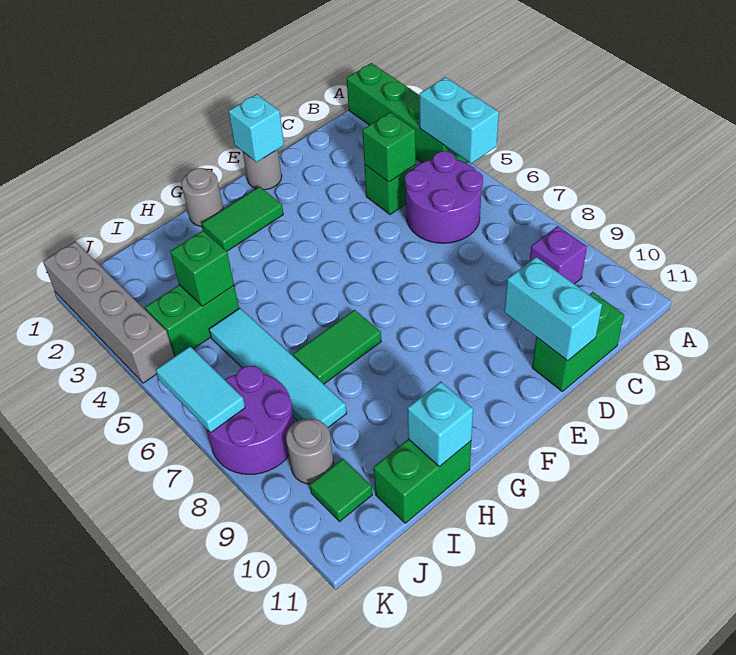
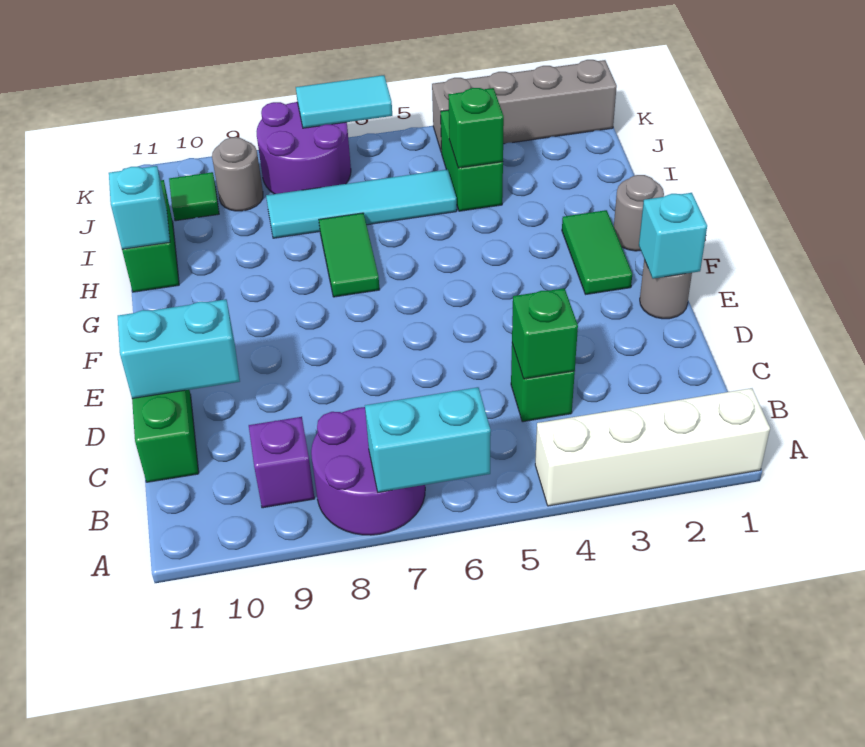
green 1x4 brick [346,63,468,163] -> white 1x4 brick [535,388,770,506]
cyan 1x2 brick [419,77,499,164] -> cyan 1x2 brick moved to [365,387,491,492]
purple 2x2 round brick [405,151,483,243] -> purple 2x2 round brick moved to [311,407,425,535]

